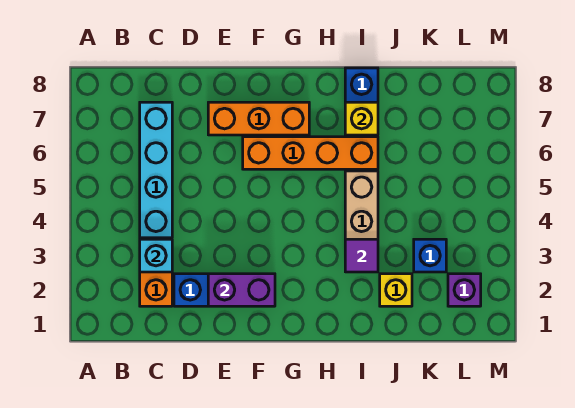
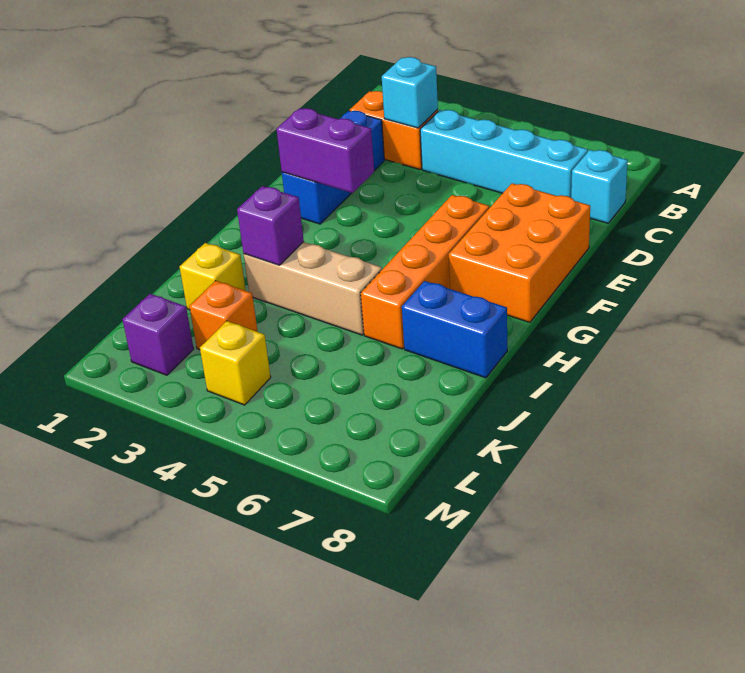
none -> cyan 1x1 brick [571,150,628,223]
purple 1x2 brick [208,274,275,306] -> purple 1x2 brick turned to [277,108,374,193]
orange 1x3 brick [208,102,309,135] -> orange 2x3 brick [449,183,590,322]
purple 1x1 tile [345,239,378,272] -> purple 1x1 brick [237,186,304,265]
yellow 1x1 brick [345,102,378,135] -> yellow 1x1 brick moved to [200,321,271,405]
blue 1x1 brick [414,239,446,272] -> orange 1x1 brick [189,281,258,350]

